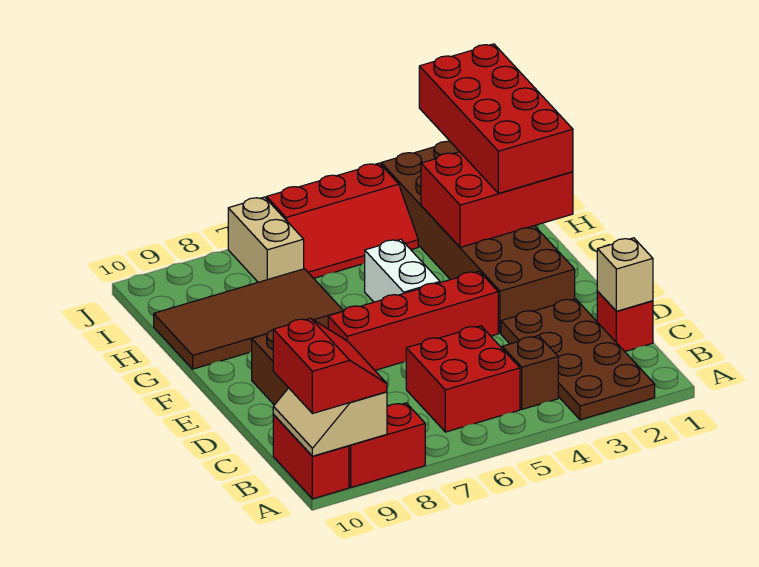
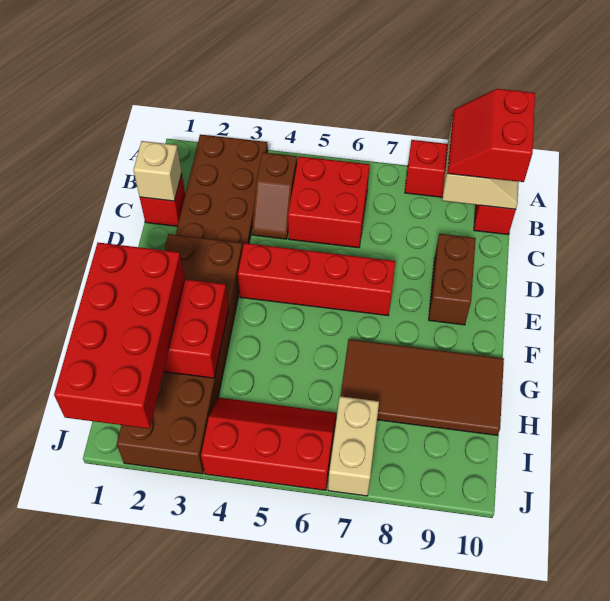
white 1x2 brick [365,239,440,302] -> none

